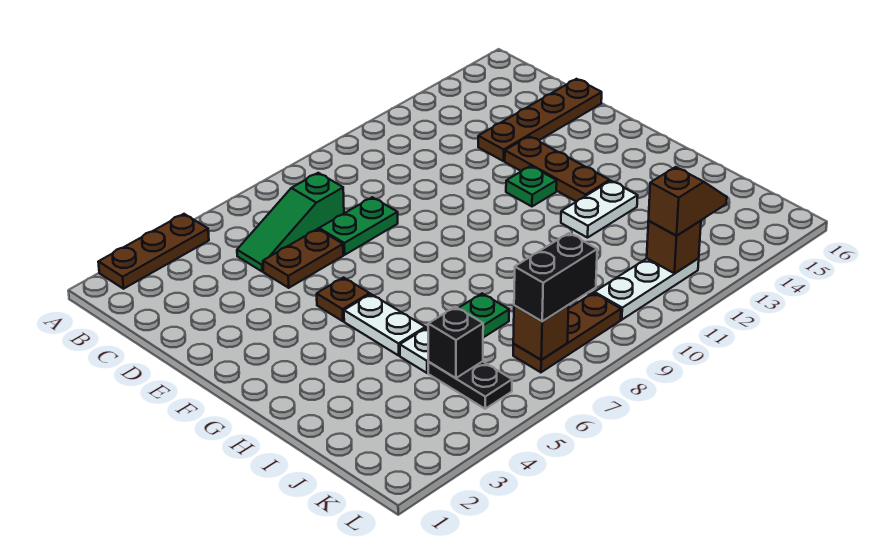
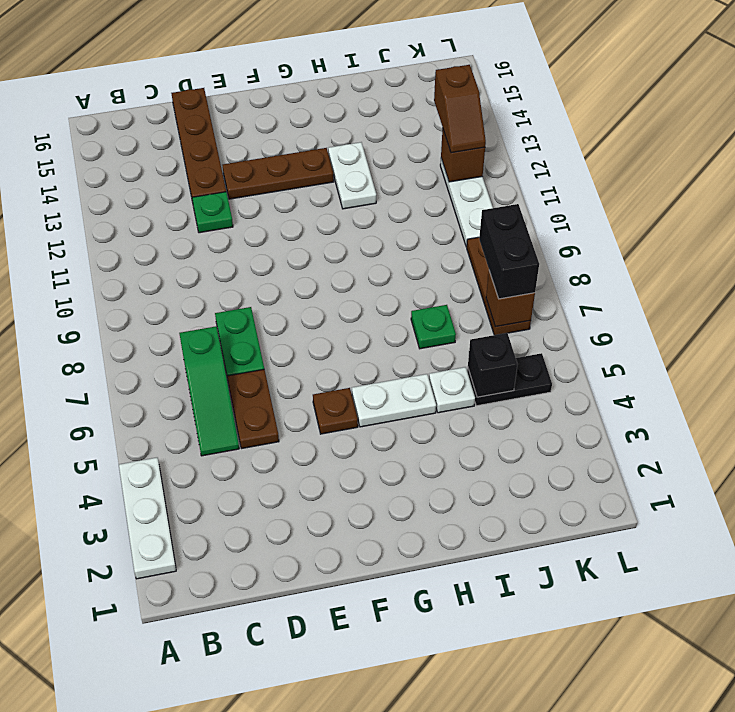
brown 1x3 plate [98,214,209,289] -> white 1x3 plate [119,458,176,579]
green 1x1 plate [506,166,557,206] -> green 1x1 plate moved to [192,192,233,233]
brown 1x2 slope [649,167,727,236] -> brown 1x2 slope turned to [434,65,486,153]

